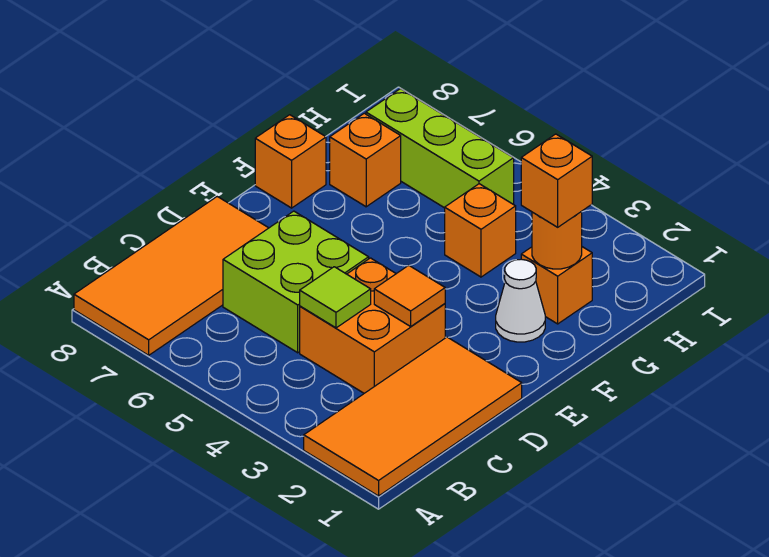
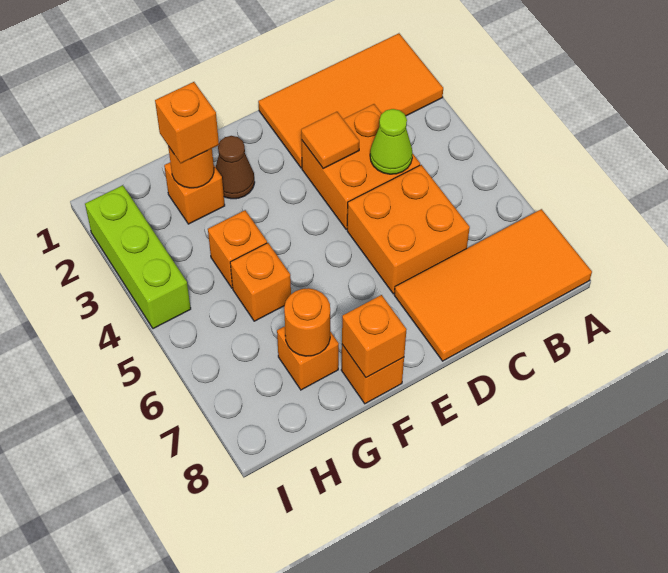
lime 1x1 tile [300,267,371,328] -> lime 1x1 cone [370,109,413,174]
lime 2x2 brick [223,211,369,353] -> orange 2x2 brick [347,165,470,294]
white 1x1 cone [496,259,545,342] -> brown 1x1 cone [215,136,255,199]
none -> orange 1x1 brick [342,295,407,378]
none -> orange 1x1 brick [230,243,291,321]
none -> orange 1x1 round brick [284,288,330,356]
lime 1x3 brick [366,89,514,208] -> lime 1x3 brick moved to [85,185,191,329]

